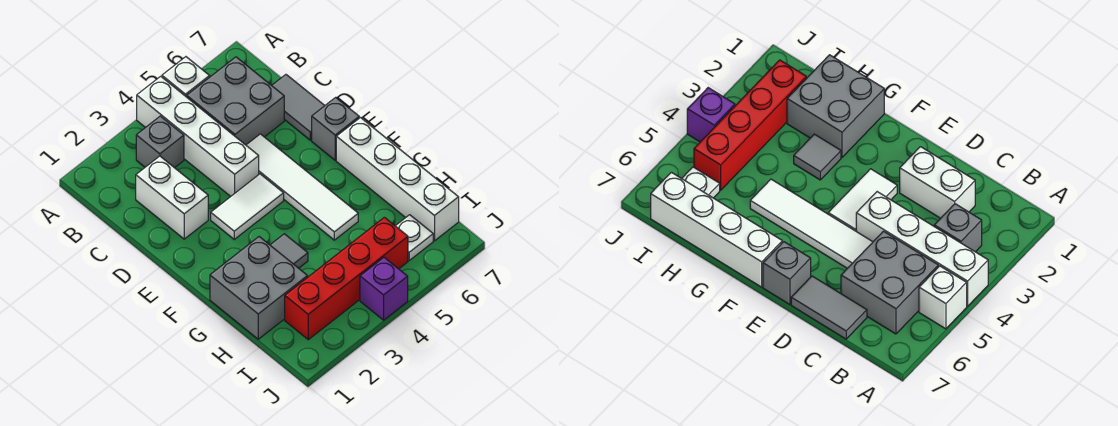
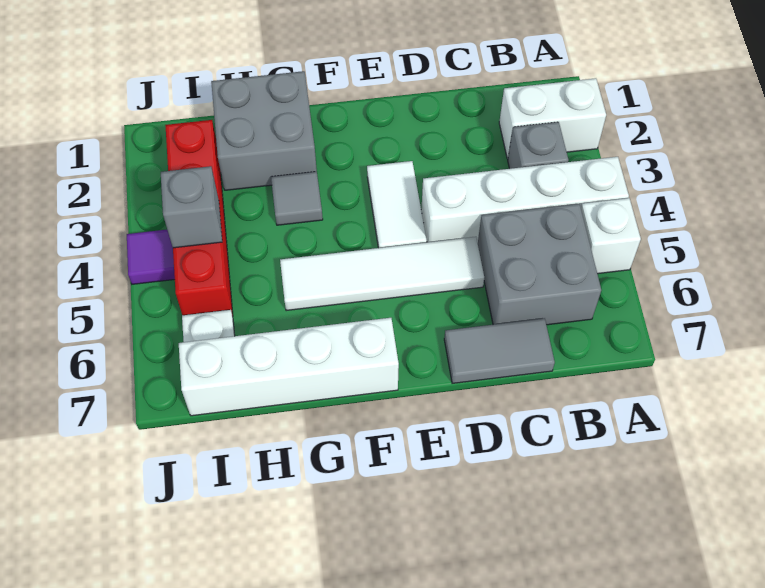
white 1x2 brick [136,156,208,239] -> white 1x2 brick moved to [499,78,606,159]
grey 1x1 brick [312,97,359,160] -> grey 1x1 brick moved to [161,166,222,248]
purple 1x1 brick [360,257,408,320] -> purple 1x1 tile [127,230,175,284]

